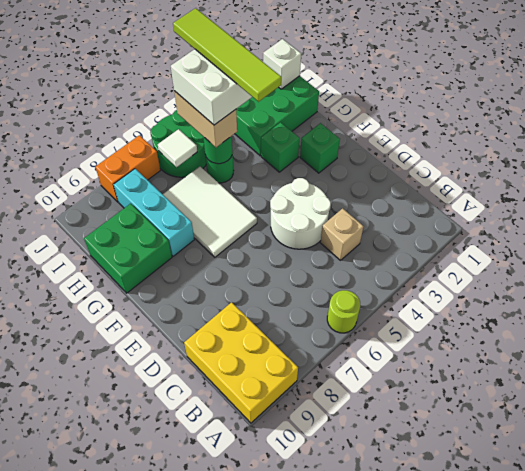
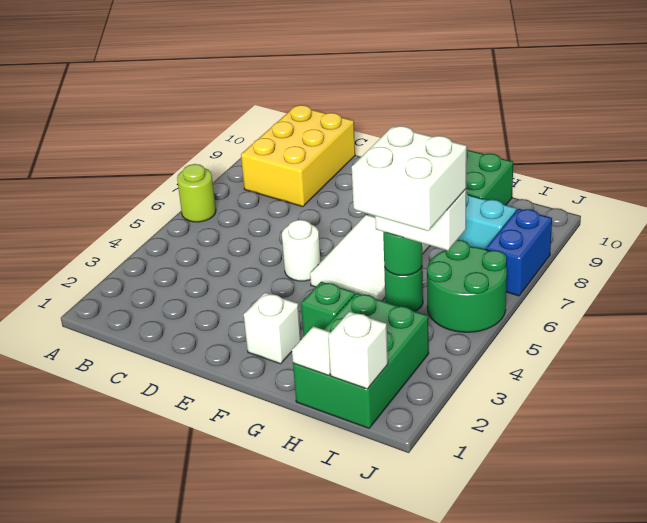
yellow 2x3 brick [184,302,298,423] -> yellow 2x3 brick turned to [241,105,355,207]
tan 1x1 brick [320,208,363,260] -> none
white 2x2 round brick [270,178,331,249] -> white 1x1 round brick [282,220,321,281]
green 1x1 brick [300,123,340,173] -> white 1x1 brick [244,293,301,364]
white 2x3 tile [163,166,257,257] -> white 2x3 tile turned to [310,215,430,301]
lime 1x4 tile [173,8,281,102] -> none
tan 1x2 brick [174,91,237,147] -> white 1x2 brick [375,189,466,251]
white 1x1 tile [158,129,197,167] -> white 1x1 tile moved to [292,326,331,375]
orange 1x2 brick [95,135,160,202] -> blue 1x2 brick [486,209,552,296]

